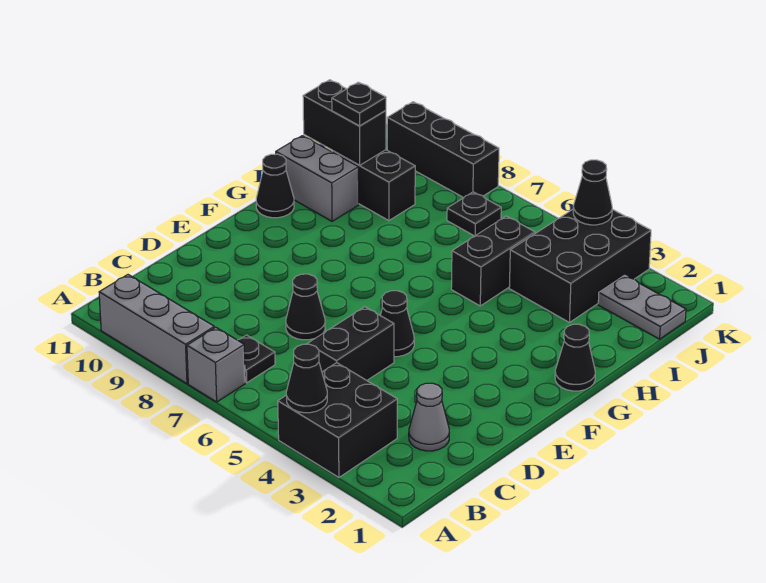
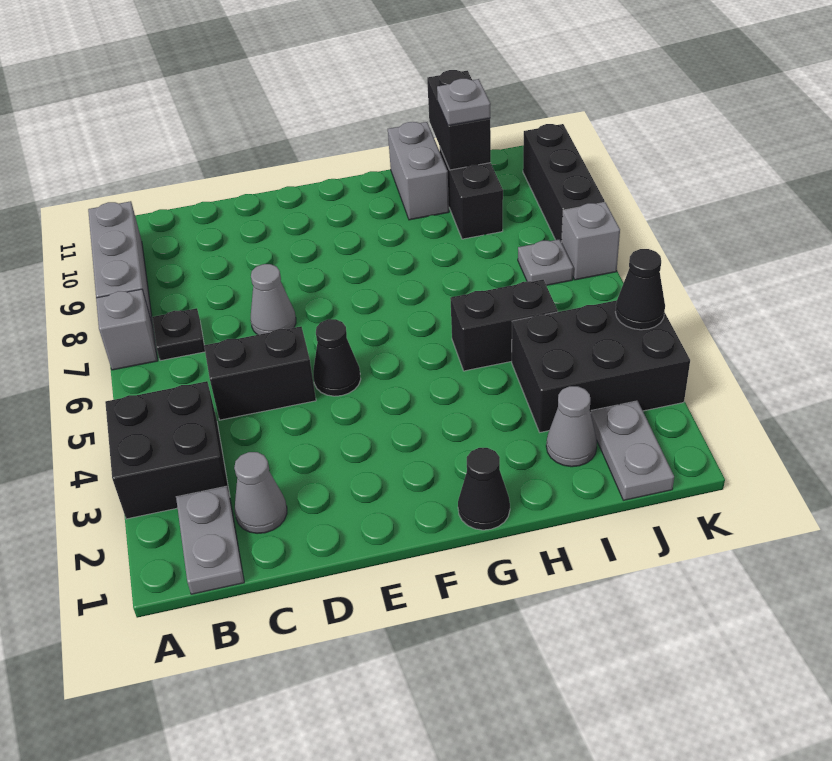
black 1x1 cone [286,344,327,413] -> none
none -> grey 1x2 plate [176,486,244,594]
black 1x1 cone [286,274,325,340] -> grey 1x1 cone [251,264,296,335]
black 1x1 cone [256,154,294,218] -> none
none -> grey 1x1 cone [546,386,597,467]
black 1x1 plate [332,82,386,126] -> grey 1x1 plate [437,79,490,125]
black 1x1 plate [447,192,501,236] -> grey 1x1 plate [518,239,573,285]
none -> grey 1x1 brick [562,202,620,280]

